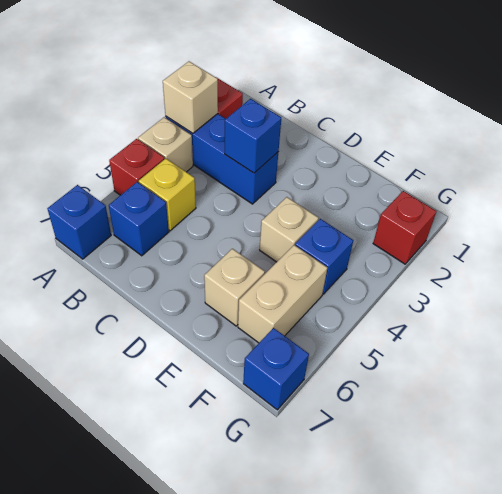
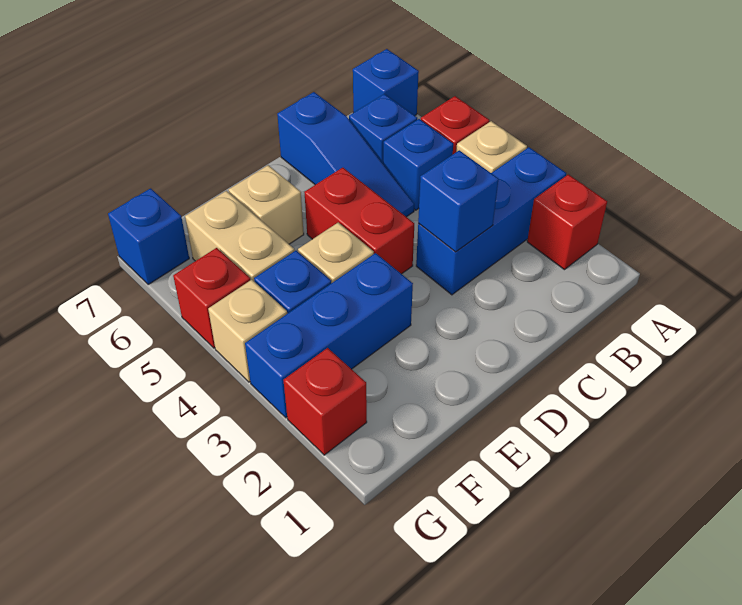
tan 1x1 brick [163,61,218,133] -> tan 1x1 brick moved to [208,280,287,382]
yellow 1x1 brick [139,159,196,231] -> blue 1x1 brick [383,119,453,210]
none -> blue 1x3 slope [277,92,414,217]
none -> red 1x2 brick [304,168,414,274]
none -> blue 1x3 brick [245,253,413,418]
none -> red 1x1 brick [173,248,250,348]

